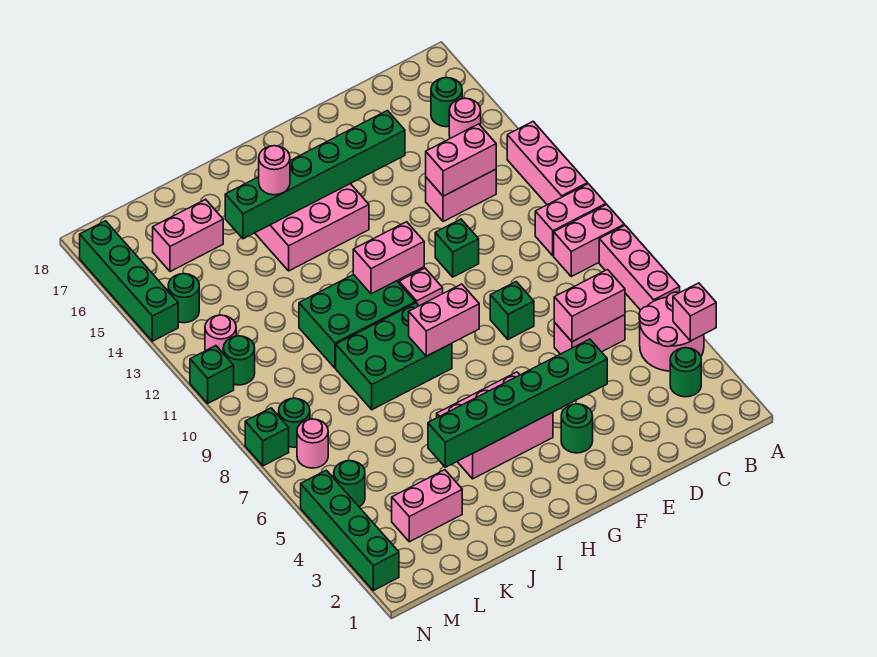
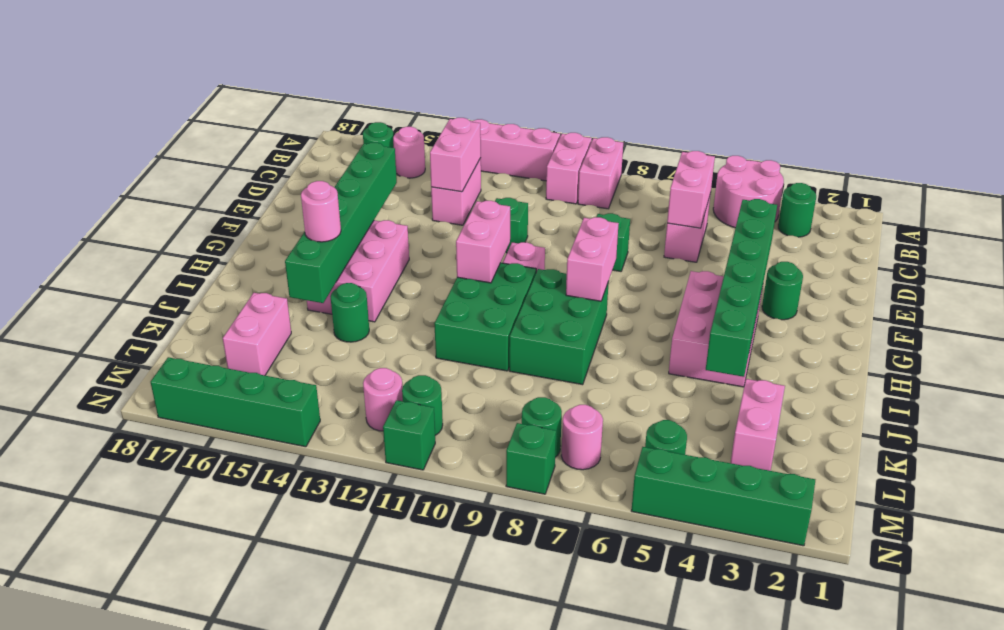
pink 1x1 brick [673,283,716,341] -> none
pink 1x3 brick [599,225,680,310] -> none
green 1x1 round brick [168,274,199,323] -> green 1x1 round brick moved to [330,283,369,342]

